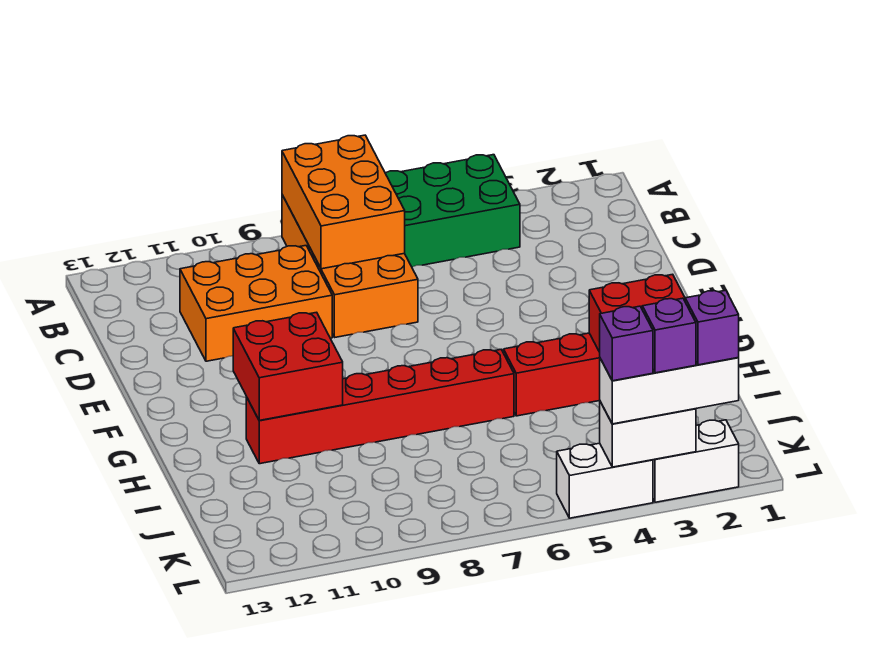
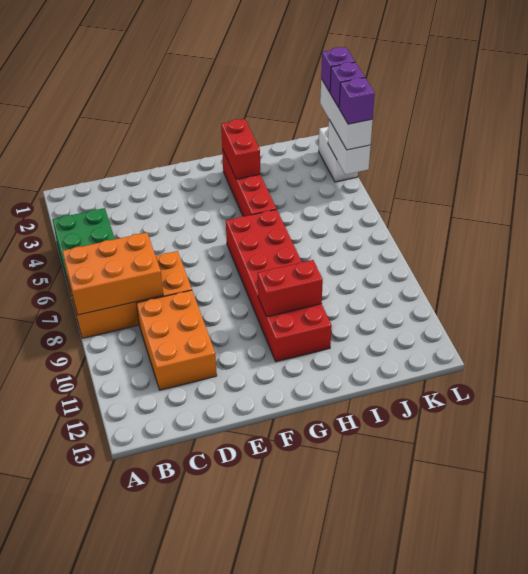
red 2x2 brick [233,312,343,420] -> red 1x2 brick [258,260,323,317]
red 1x6 brick [246,349,514,464] -> red 2x6 brick [226,209,332,362]
white 1x2 brick [557,443,653,518] -> none

